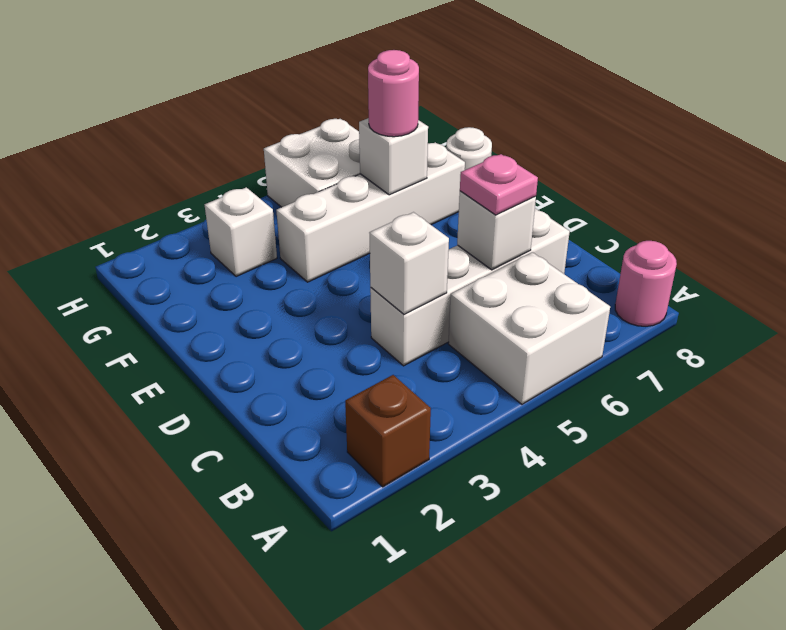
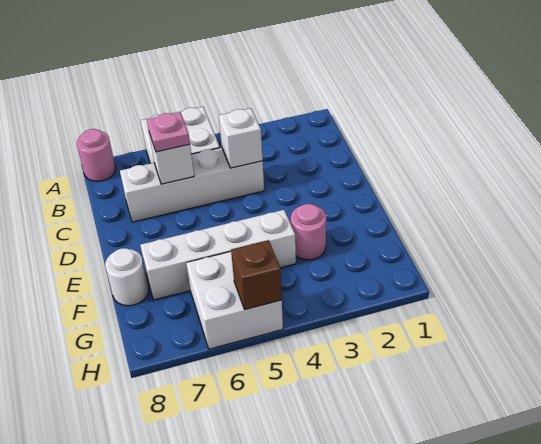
brown 1x1 brick [345,375,431,487] -> brown 1x1 brick moved to [231,240,282,309]
white 1x1 brick [359,118,428,195] -> none
pink 1x1 round brick [368,50,419,137] -> pink 1x1 round brick moved to [291,204,326,260]
white 1x1 brick [205,187,277,277] -> none

